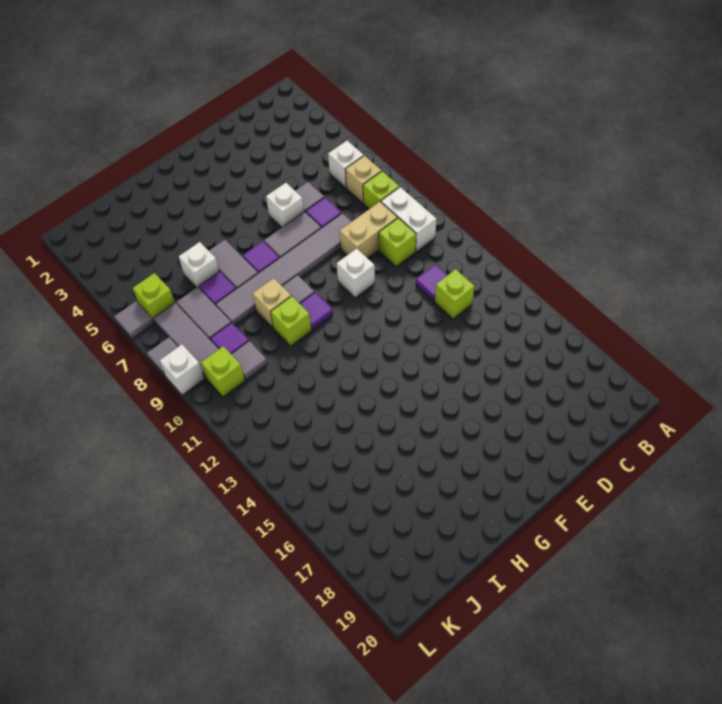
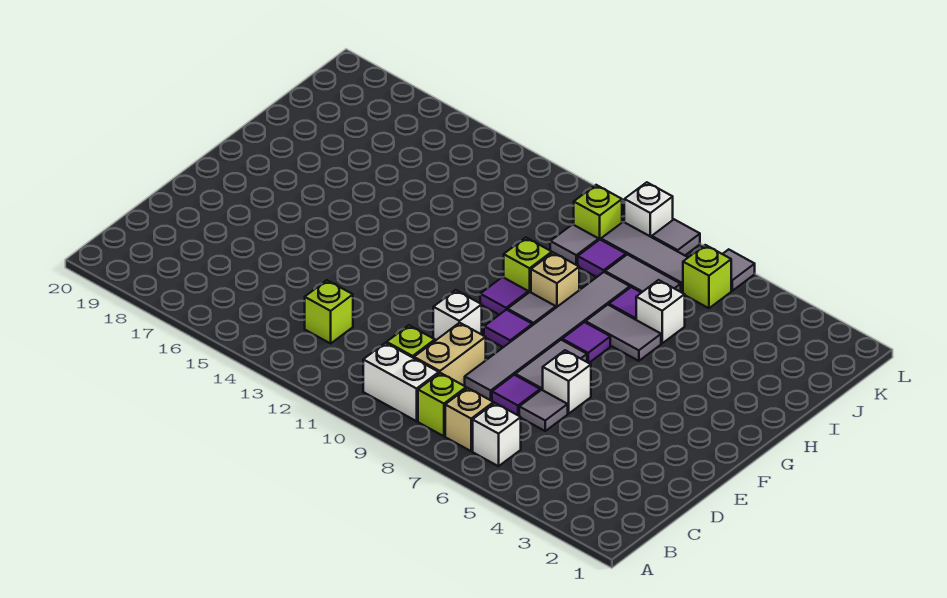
purple 1x1 tile [416,264,447,301] -> purple 1x1 tile moved to [484,310,532,347]

